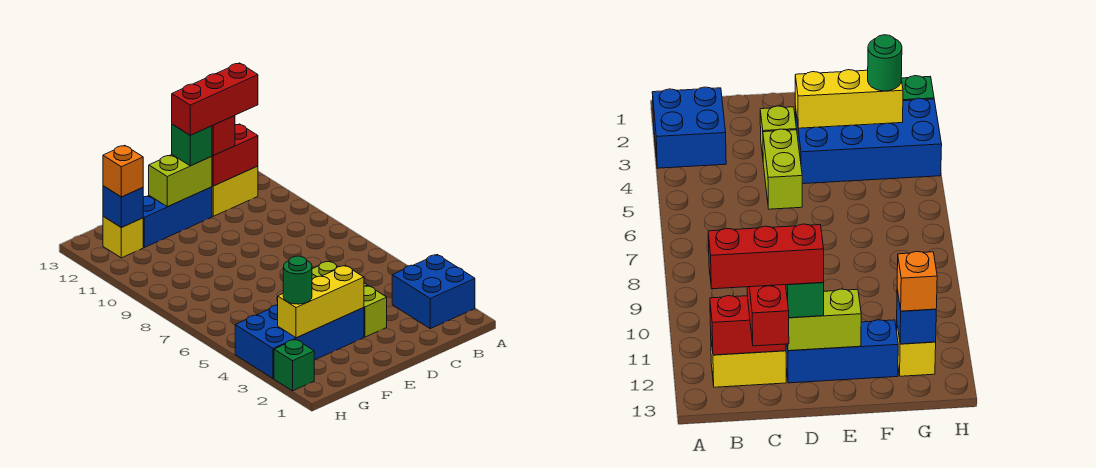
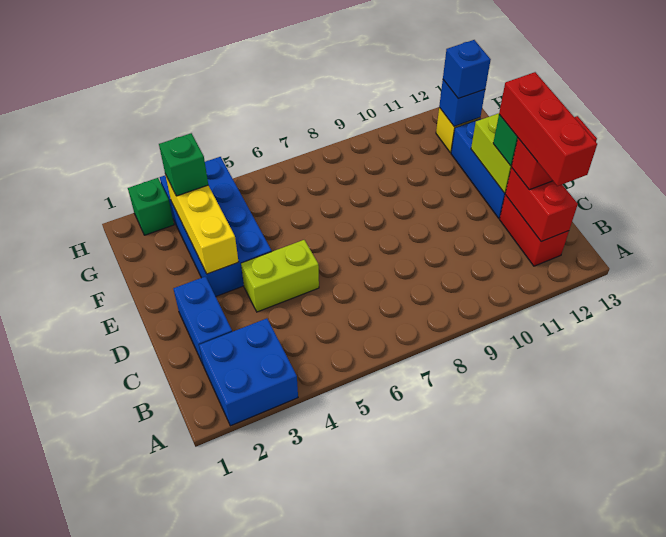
yellow 1x2 brick [212,166,258,216] -> red 1x2 brick [499,195,569,266]
none -> blue 1x2 brick [173,276,232,364]
lime 1x1 brick [364,286,387,337] -> none
green 1x1 round brick [283,256,312,304] -> green 1x1 brick [159,133,208,196]
orange 1x1 brick [103,145,143,197] -> blue 1x1 brick [443,40,491,98]

